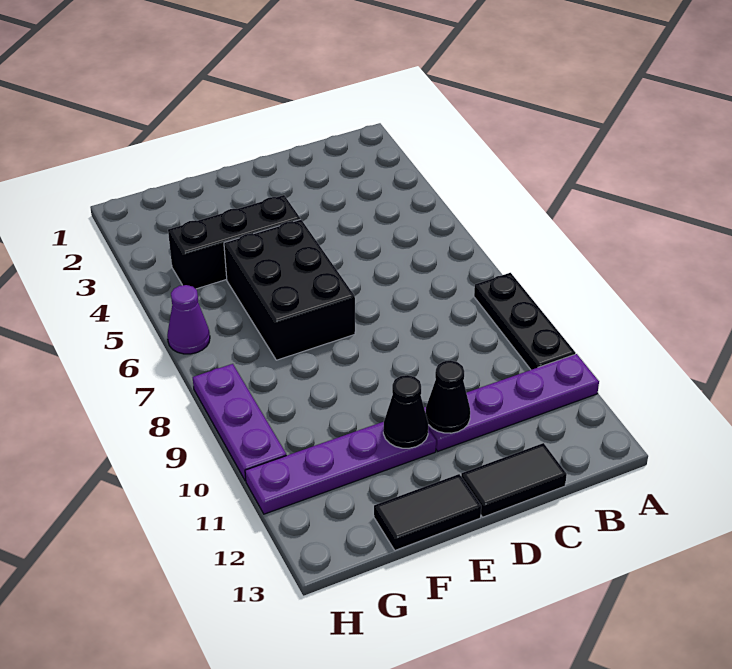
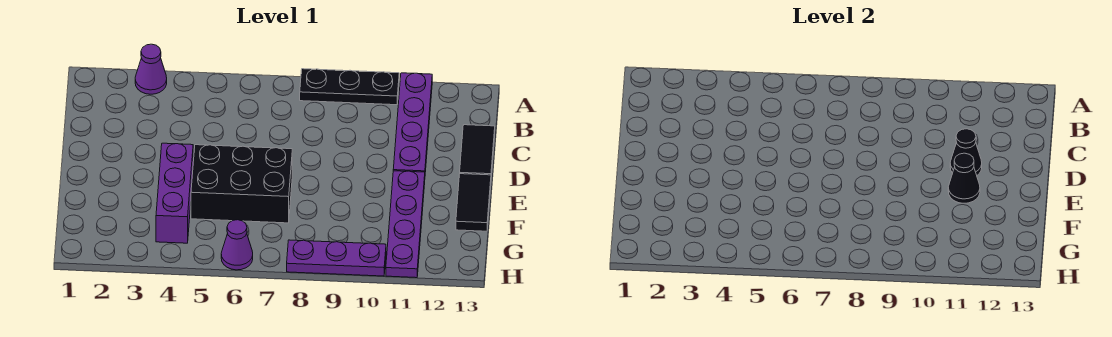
none -> purple 1x1 cone [135,44,167,94]
black 1x3 brick [168,195,300,289] -> purple 1x3 brick [156,143,193,243]

